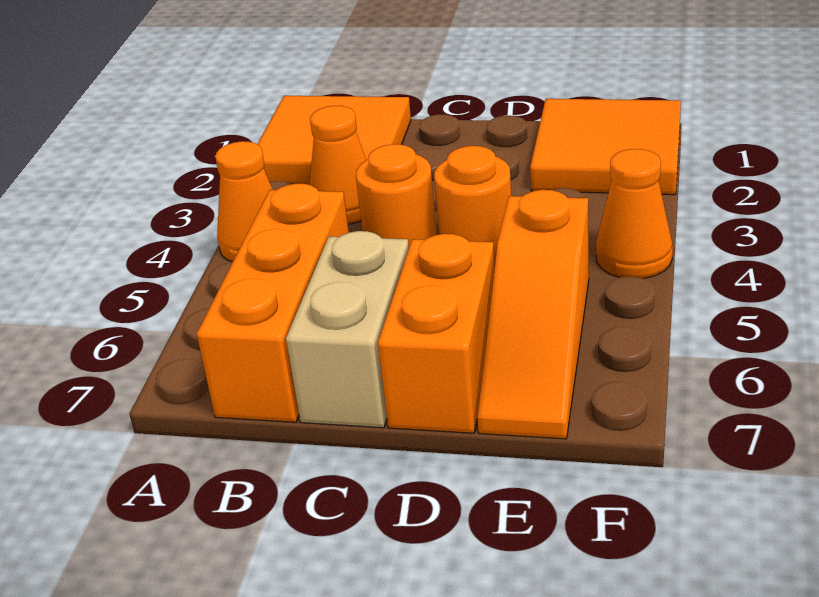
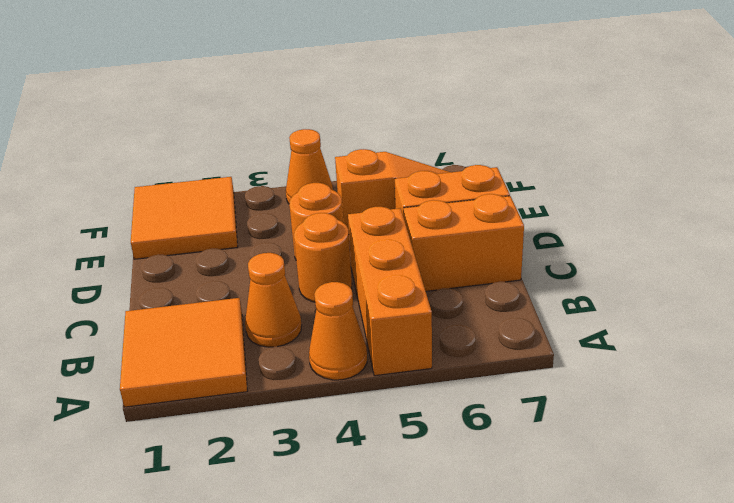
orange 1x3 brick [197,184,349,422] -> orange 1x3 brick turned to [348,207,432,376]
tan 1x2 brick [286,231,409,428] -> orange 1x2 brick [403,194,524,291]

